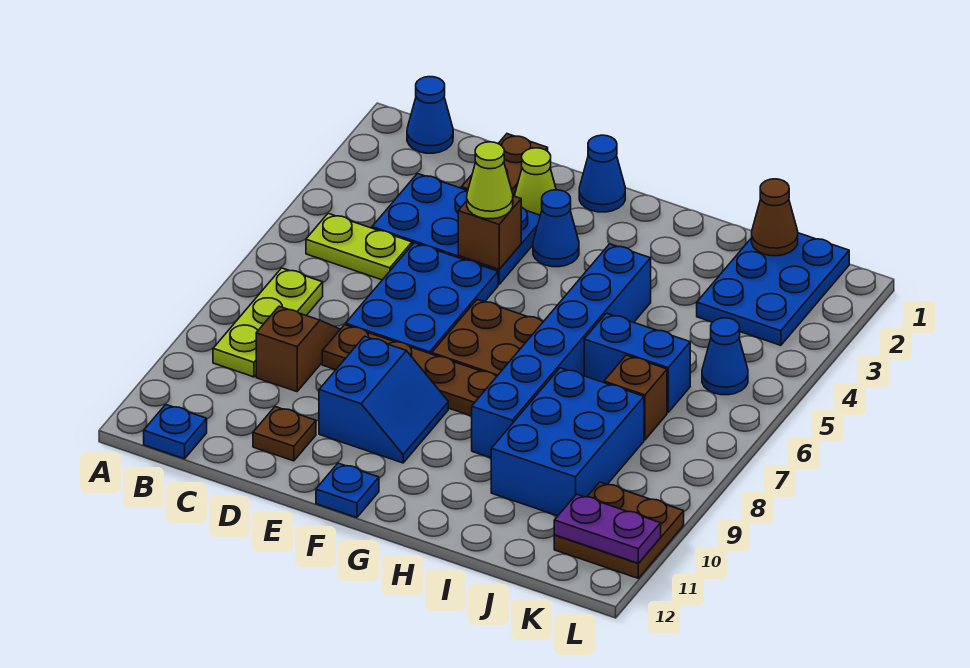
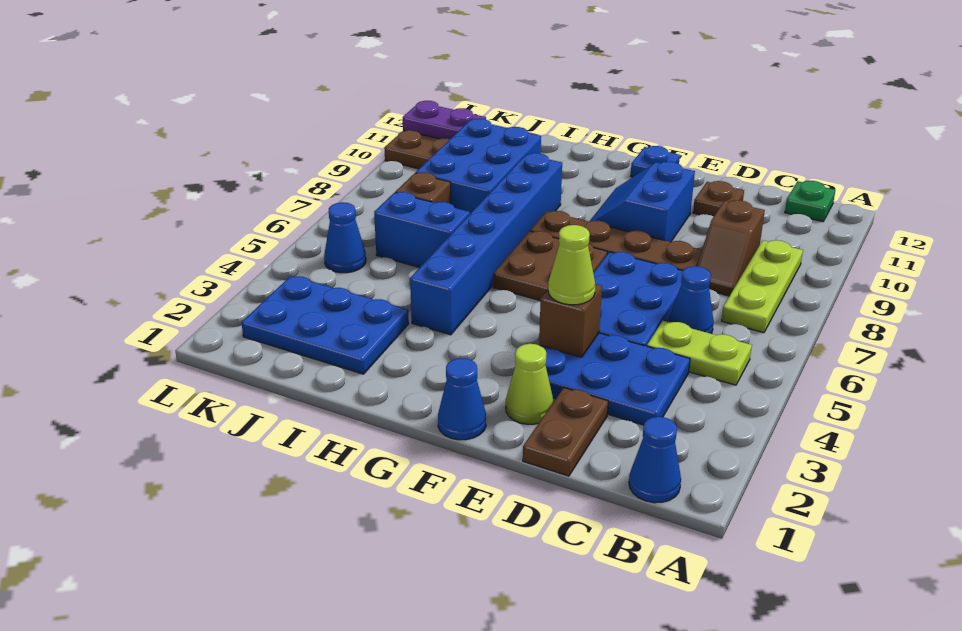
blue 1x1 plate [144,405,207,459] -> green 1x1 plate [785,181,835,222]
blue 1x1 cone [533,190,579,267] -> blue 1x1 cone moved to [669,266,714,334]
blue 2x3 plate [697,233,849,345] -> blue 2x3 plate turned to [241,276,409,374]
brown 1x1 cone [752,179,798,256] -> none

